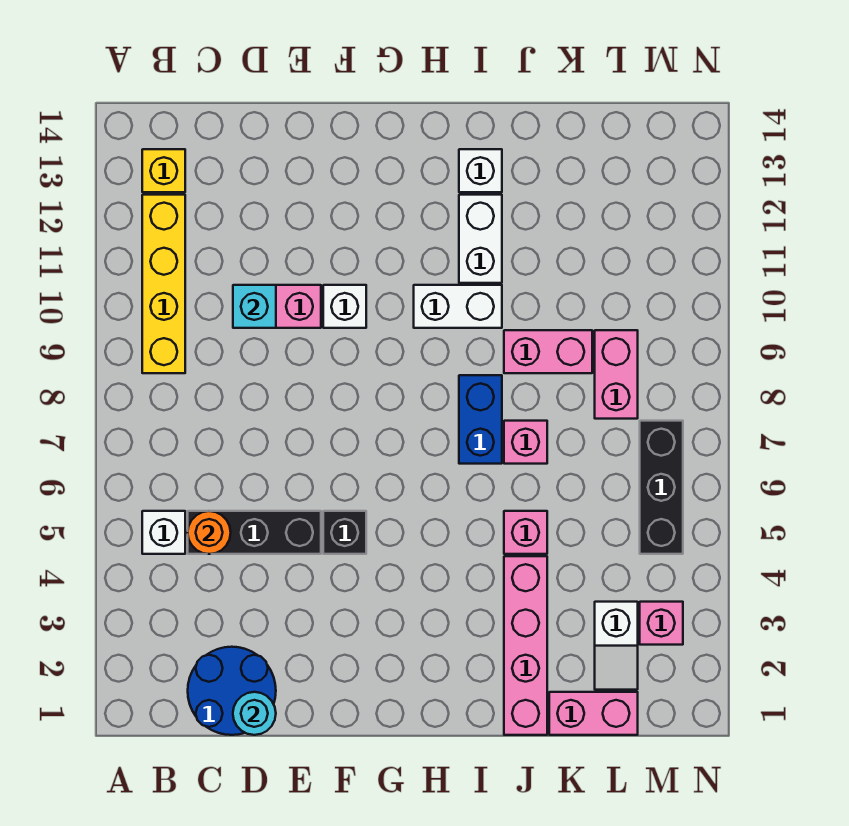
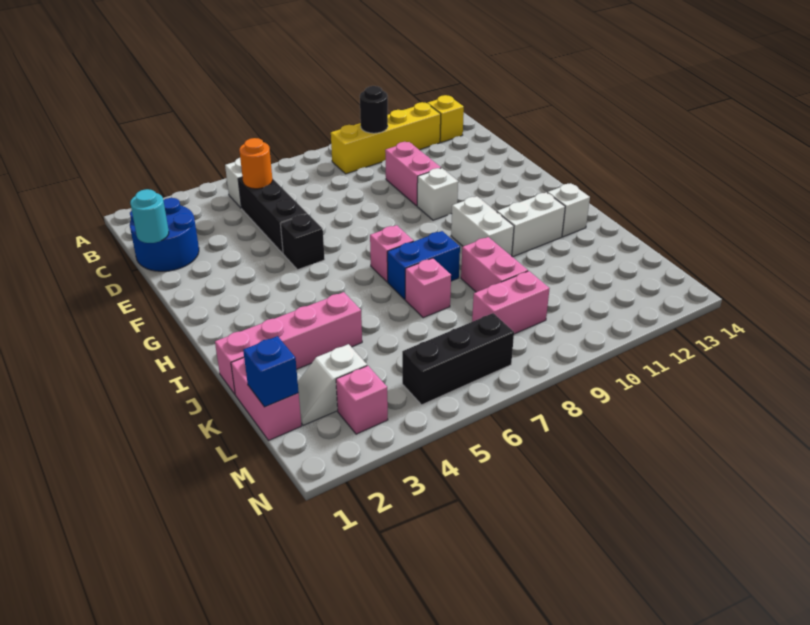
none -> black 1x1 round brick [360,86,388,133]
cyan 1x1 brick [233,285,276,328] -> none
pink 1x1 brick [504,511,547,554] -> pink 1x1 brick moved to [370,225,414,282]
none -> blue 1x1 brick [243,336,299,407]

